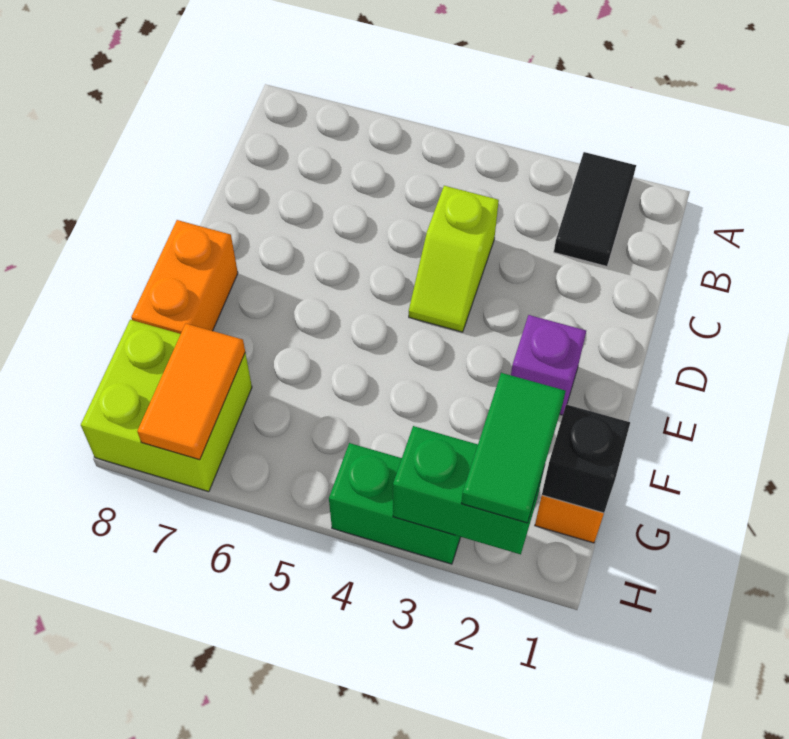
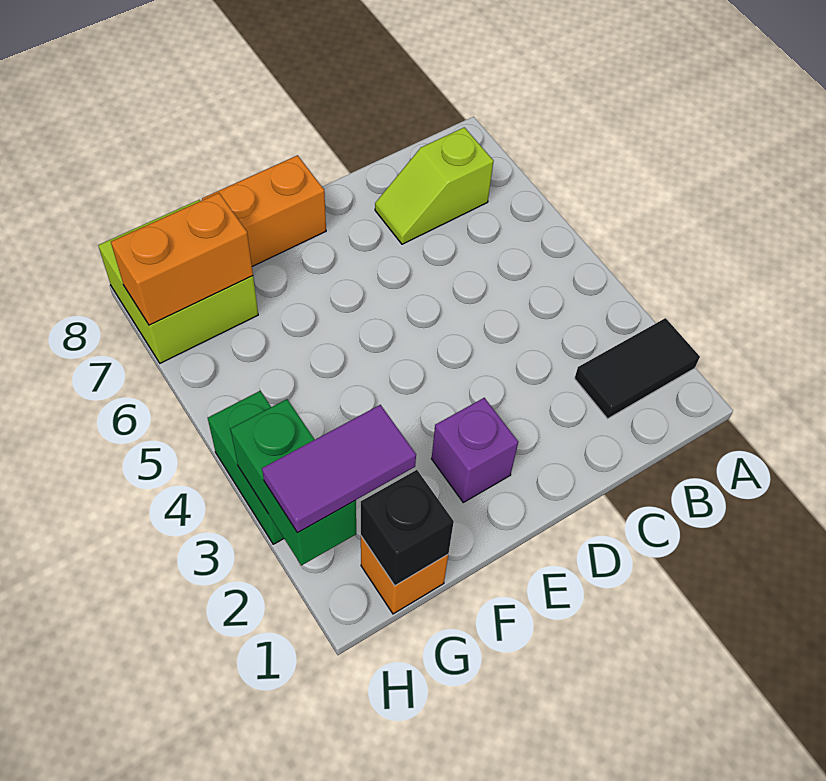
lime 1x2 slope [409,186,499,332] -> lime 1x2 slope moved to [375,127,493,244]
green 1x2 tile [461,373,565,523] -> purple 1x2 tile [262,405,416,533]
orange 1x2 tile [137,324,245,460] -> orange 1x2 brick [111,193,253,325]

